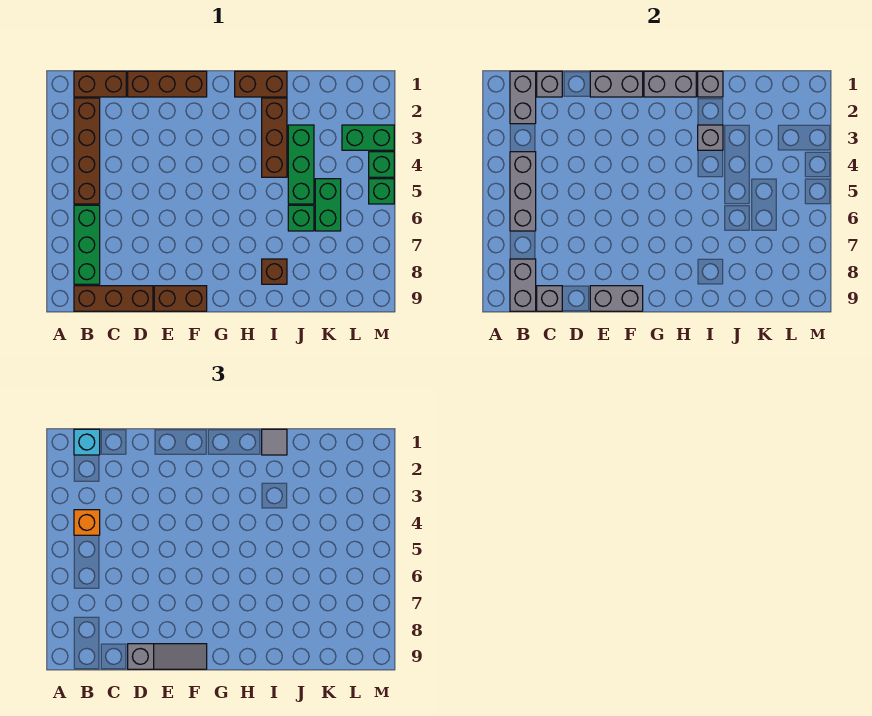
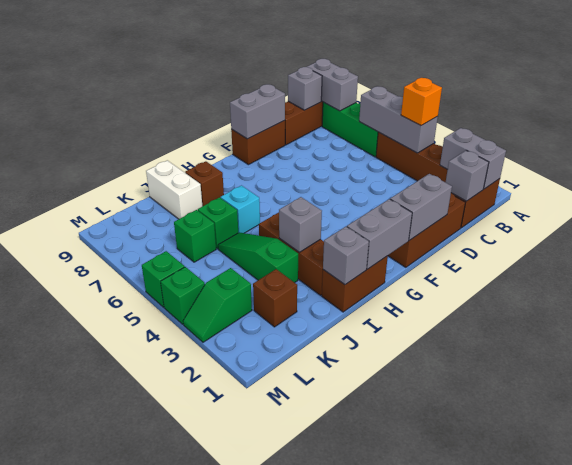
cyan 1x1 brick [74,429,100,455] -> cyan 1x1 brick moved to [221,186,260,233]
grey 1x3 slope [128,644,207,669] -> none
grey 1x1 tile [262,429,287,455] -> none
green 1x3 brick [288,125,314,204] -> green 1x3 slope [218,232,298,283]
none -> white 1x2 brick [146,160,202,219]
none -> brown 1x1 brick [253,269,297,327]
green 1x2 brick [315,179,341,231] -> green 1x1 brick [174,210,216,262]
green 1x2 brick [342,125,394,150] -> green 1x2 slope [183,268,252,342]

